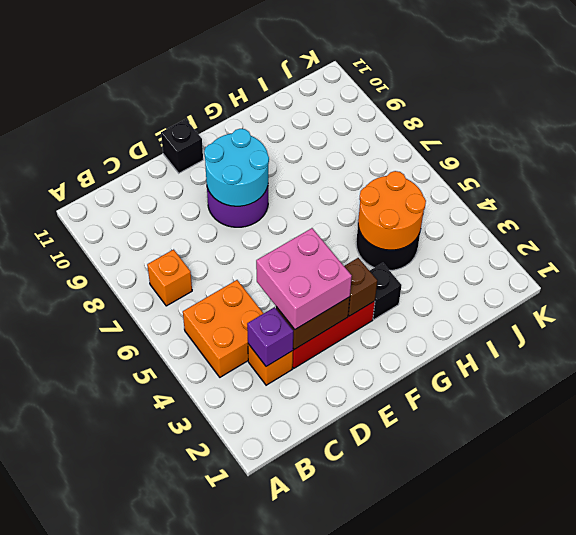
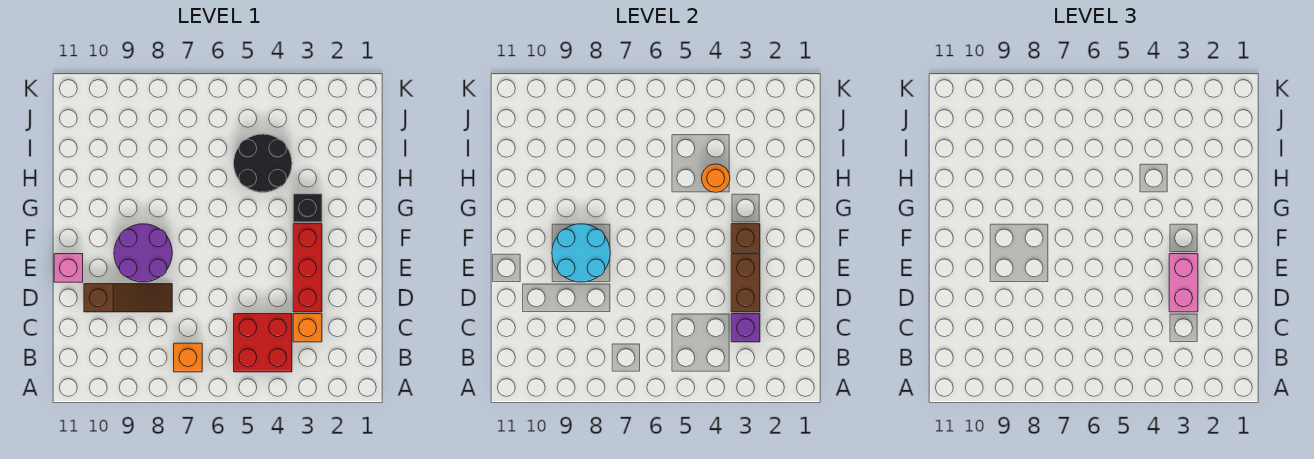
orange 2x2 brick [183,280,264,377] -> red 2x2 brick [234,314,292,372]
pink 2x2 brick [256,228,352,329] -> pink 1x2 brick [1169,254,1198,312]
none -> brown 1x3 slope [84,284,172,312]
black 1x1 brick [161,119,203,173] -> pink 1x1 brick [54,254,83,282]
orange 2x2 round brick [358,171,426,250] -> orange 1x1 round brick [702,164,730,192]

